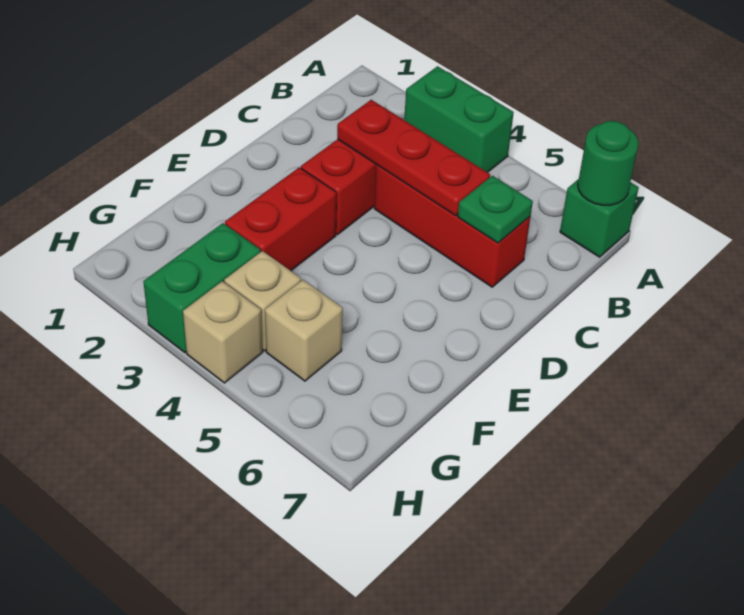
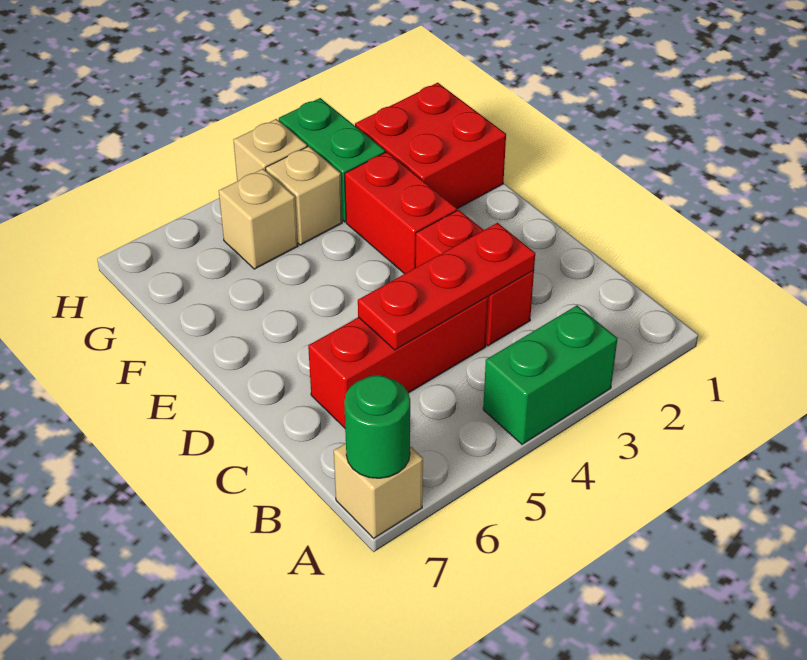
green 1x1 brick [560,179,639,257] -> tan 1x1 brick [334,443,423,538]
green 1x1 plate [458,176,533,243] -> none
none -> red 2x2 brick [355,83,506,209]

